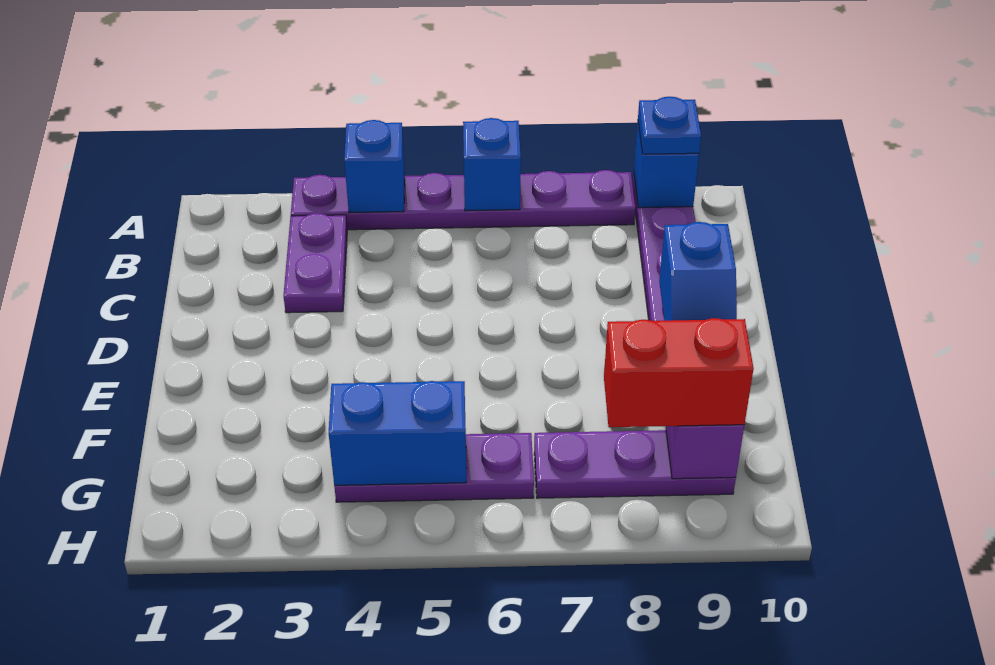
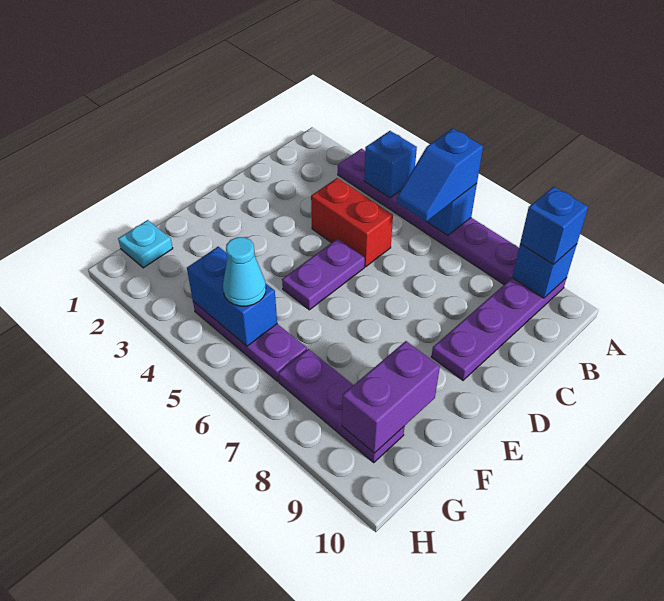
blue 1x1 plate [638,97,701,154] -> blue 1x1 brick [520,187,588,264]
purple 1x2 plate [283,213,347,313] -> purple 1x2 plate moved to [282,239,365,310]
blue 1x2 slope [659,222,737,321] -> blue 1x2 slope moved to [397,128,483,222]
none -> cyan 1x1 plate [118,220,173,268]
none -> cyan 1x1 cone [223,237,266,306]
red 1x2 brick [604,318,754,427] -> red 1x2 brick moved to [311,178,393,267]

